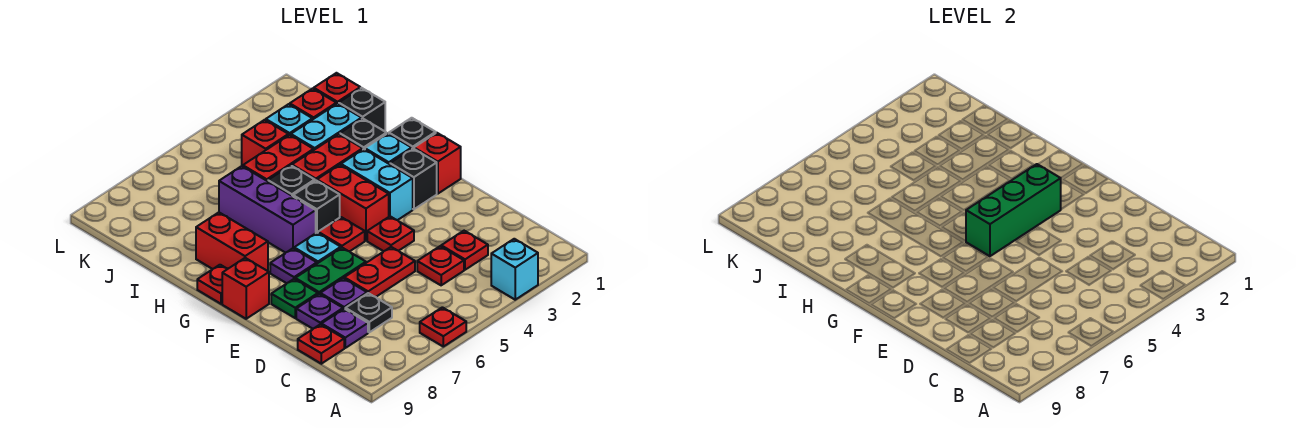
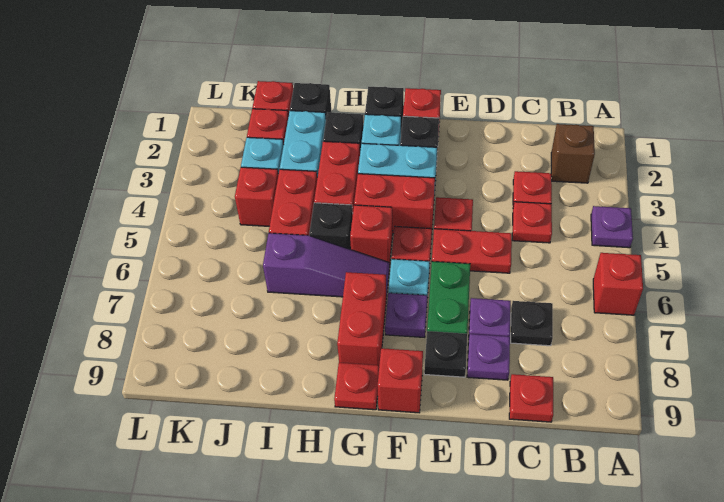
cyan 1x1 brick [491,239,538,300] -> none
red 1x1 plate [420,307,466,347] -> red 1x1 brick [593,253,643,315]
none -> brown 1x1 brick [551,124,595,183]
purple 1x1 plate [321,309,368,348] -> purple 1x1 plate moved to [591,206,633,248]
red 1x2 plate [344,247,415,297] -> red 1x2 plate turned to [432,229,512,273]
green 1x1 plate [271,279,318,318] -> black 1x1 plate [424,331,467,377]
green 1x3 brick [966,164,1061,256] -> none
black 1x1 brick [293,180,340,233] -> red 1x1 brick [350,205,393,266]
purple 1x3 brick [219,166,316,253] -> purple 1x3 slope [263,233,390,298]
red 1x2 brick [196,212,268,271] -> red 1x2 brick turned to [337,272,386,365]

